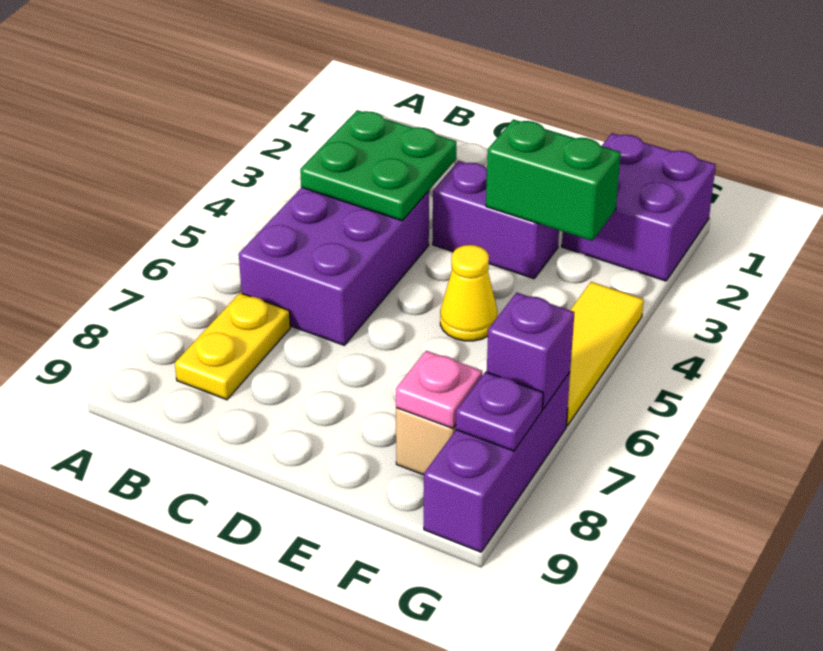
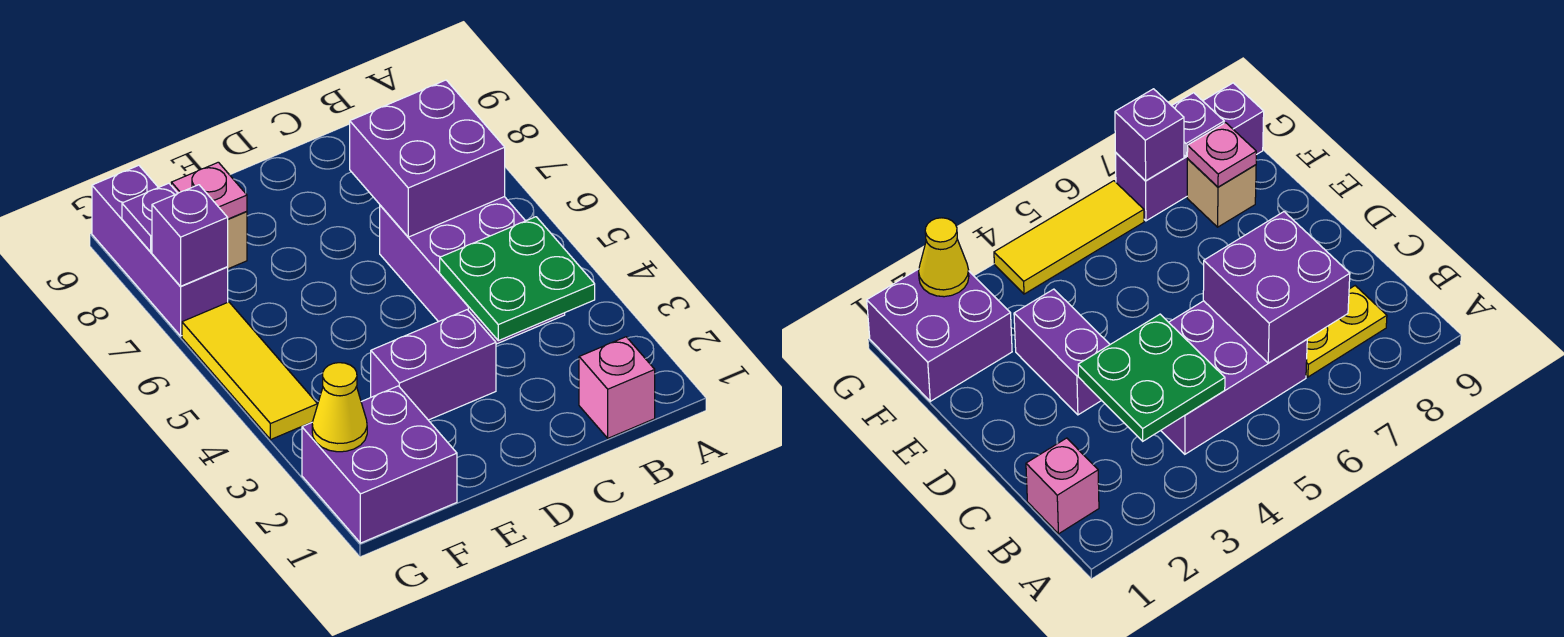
none -> pink 1x1 brick [579,337,655,438]
none -> purple 2x2 brick [350,80,505,237]
green 1x2 brick [486,119,621,241] -> none
yellow 1x1 cone [440,245,498,341] -> yellow 1x1 cone moved to [312,363,367,452]

